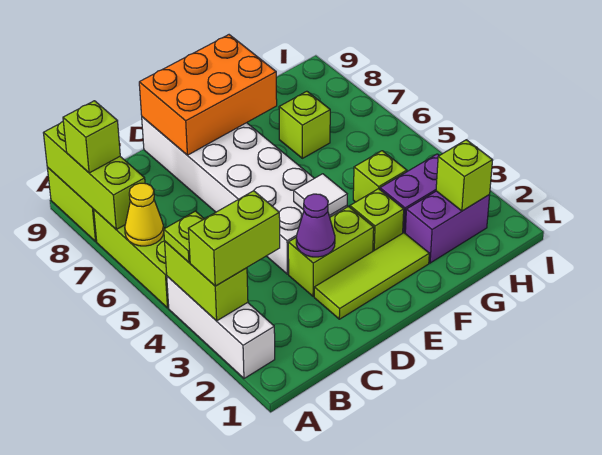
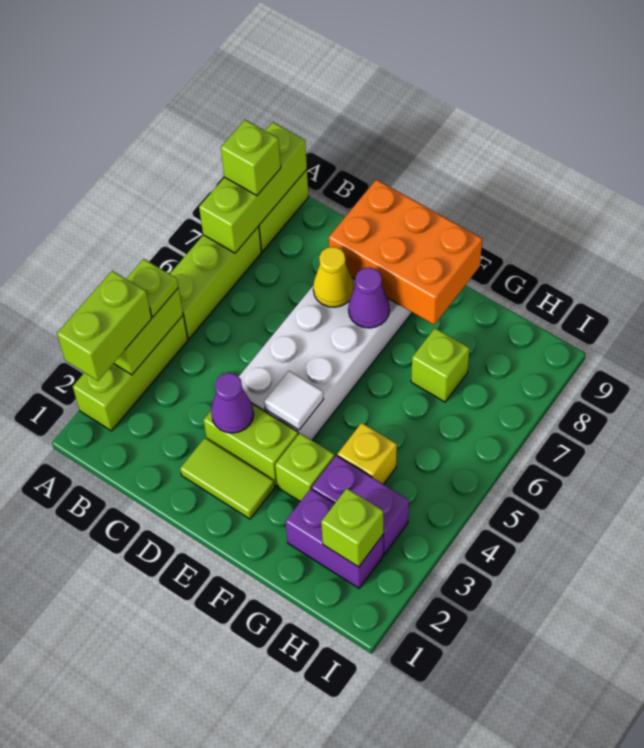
white 1x3 brick [167,276,275,378] -> lime 1x3 brick [73,316,188,431]
lime 1x2 brick [188,191,280,286] -> lime 1x2 brick turned to [57,271,152,381]
yellow 1x1 cone [125,183,164,246] -> yellow 1x1 cone moved to [313,247,354,307]
lime 1x3 tile [314,233,429,319] -> lime 1x2 tile [180,438,275,519]
none -> purple 1x1 cone [348,267,389,328]
lime 1x1 brick [353,151,407,202] -> yellow 1x1 brick [337,423,397,484]

